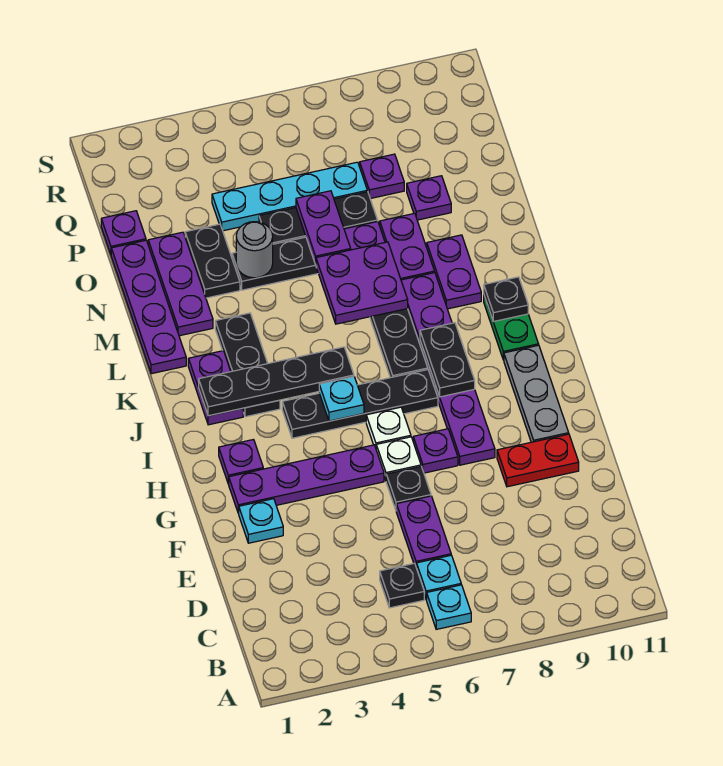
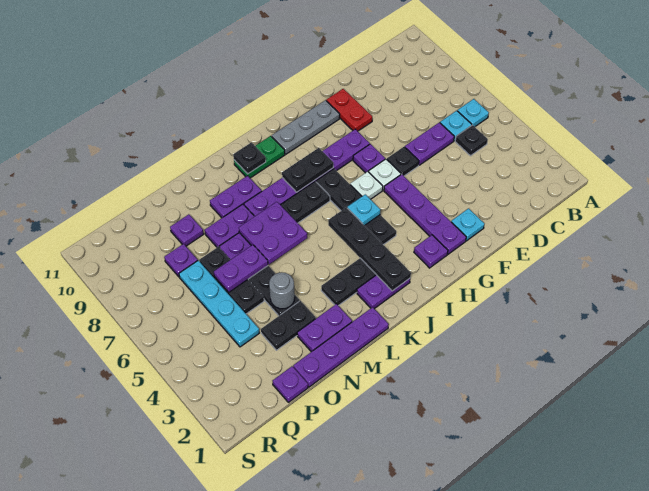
purple 1x3 plate [148,232,213,336] -> purple 1x2 plate [297,304,352,352]

